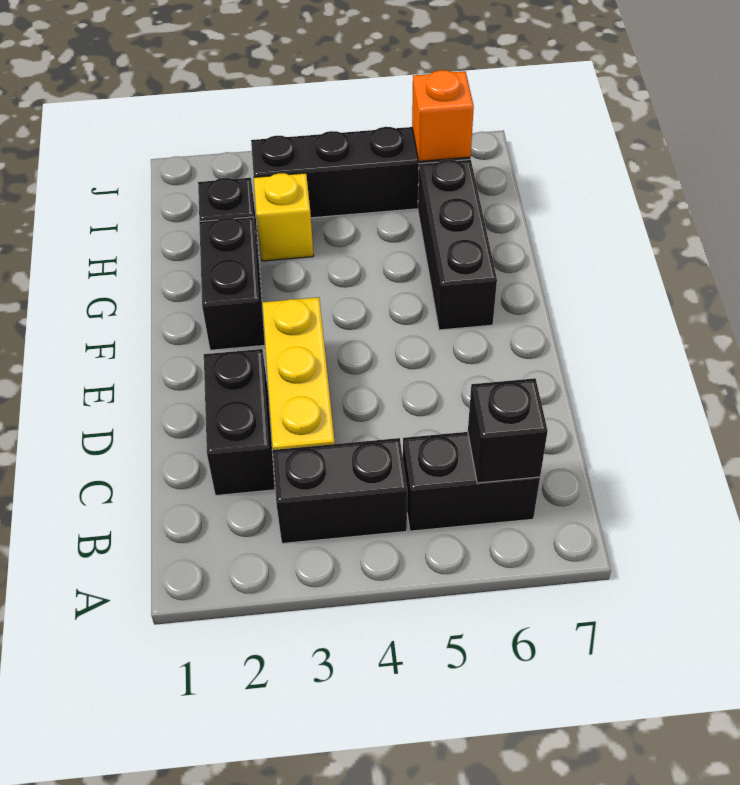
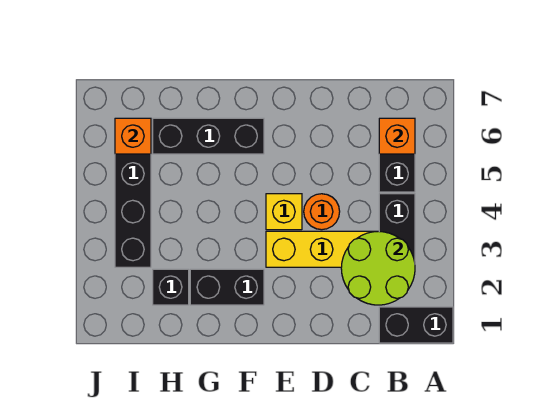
none -> lime 2x2 round brick [341,231,415,305]
black 1x1 brick [468,378,548,483] -> orange 1x1 brick [379,118,415,154]
black 1x2 brick [204,349,275,495] -> black 1x2 brick moved to [379,307,453,343]
none -> orange 1x1 round brick [304,194,340,230]
yellow 1x1 brick [254,173,314,261] -> yellow 1x1 brick moved to [266,194,302,230]

